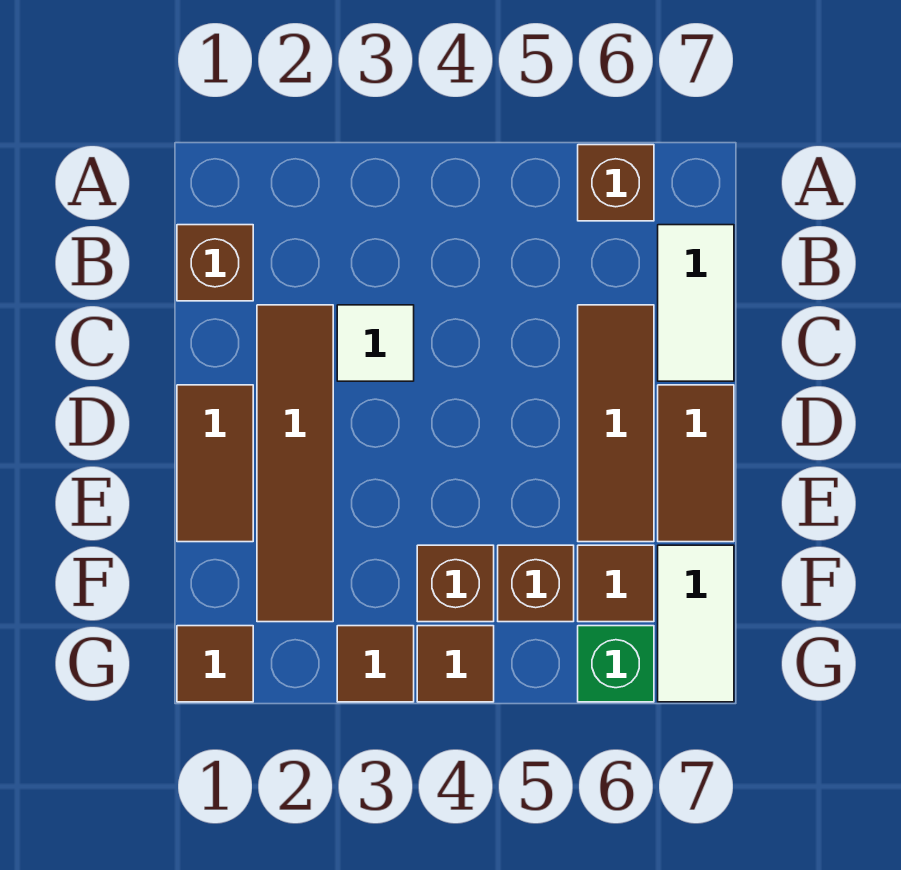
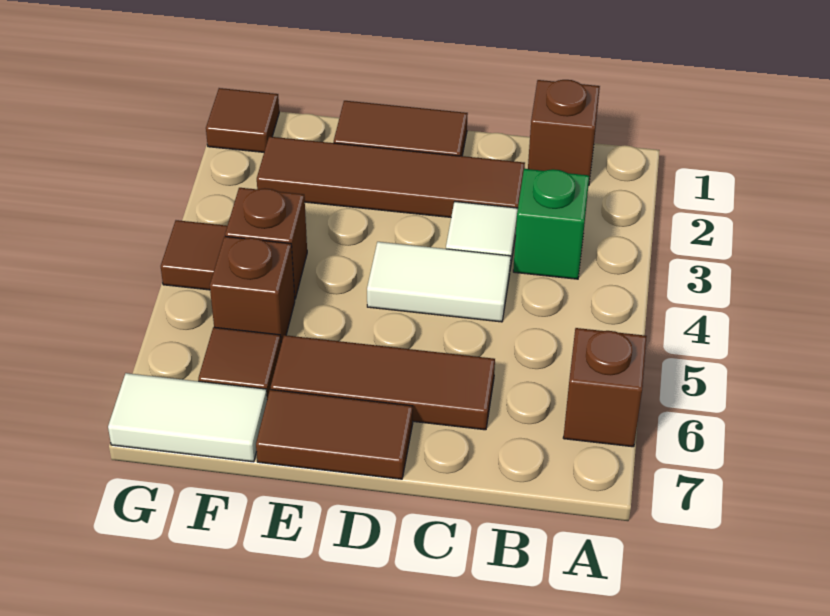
white 1x2 tile [658,225,734,381] -> white 1x2 tile moved to [367,242,511,322]
brown 1x1 tile [337,626,414,702] -> none
green 1x1 brick [578,626,654,702] -> green 1x1 brick moved to [513,169,589,279]

